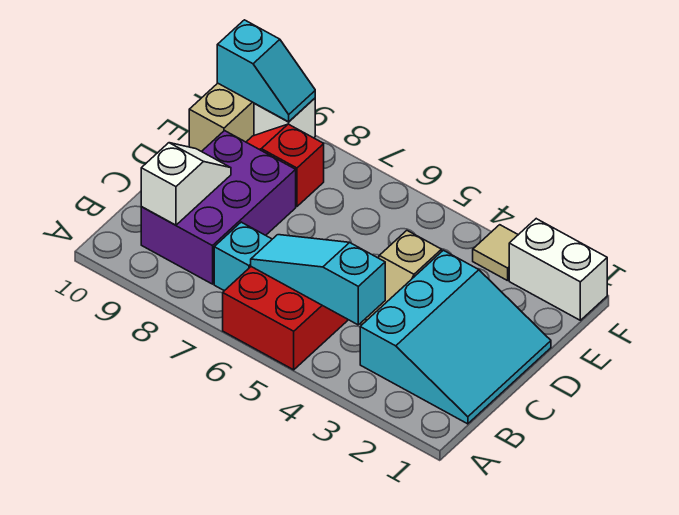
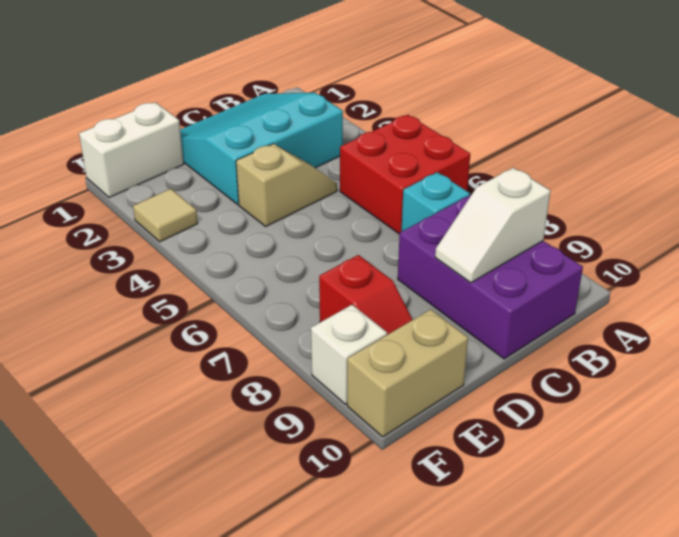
cyan 1x3 slope [251,235,385,325] -> none
purple 2x3 brick [141,131,296,284] -> purple 2x3 brick turned to [398,195,583,359]
white 1x2 brick [509,219,607,320] -> white 1x2 brick turned to [79,102,184,197]
cyan 1x2 slope [217,20,315,122] -> none

